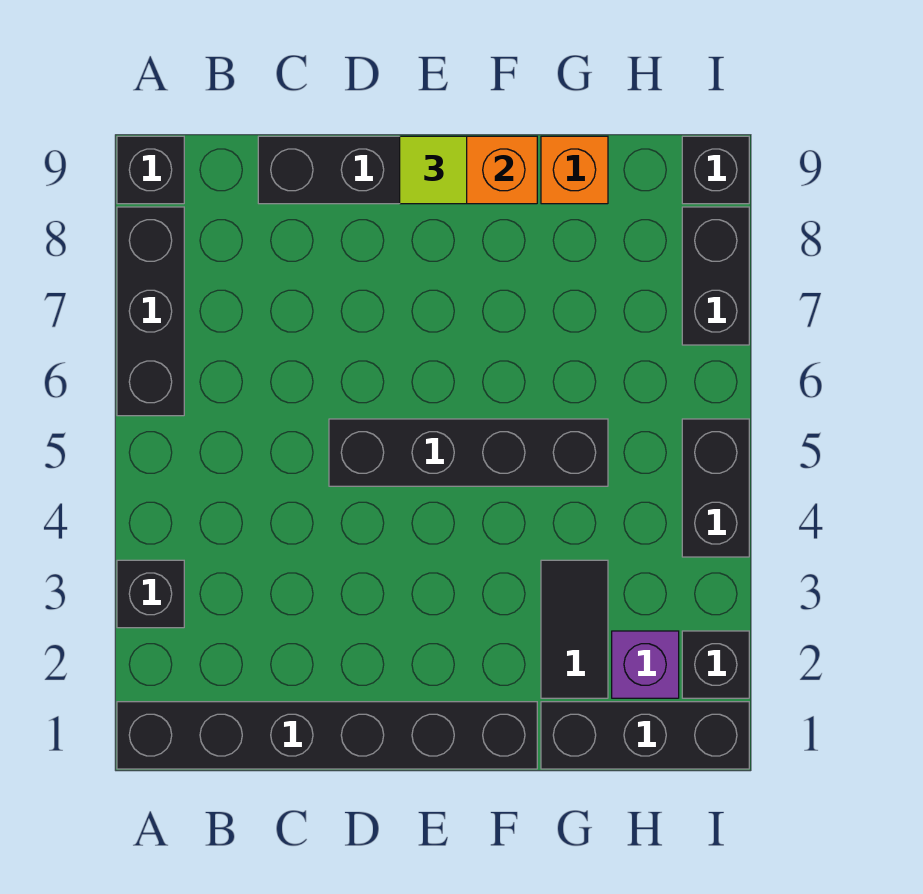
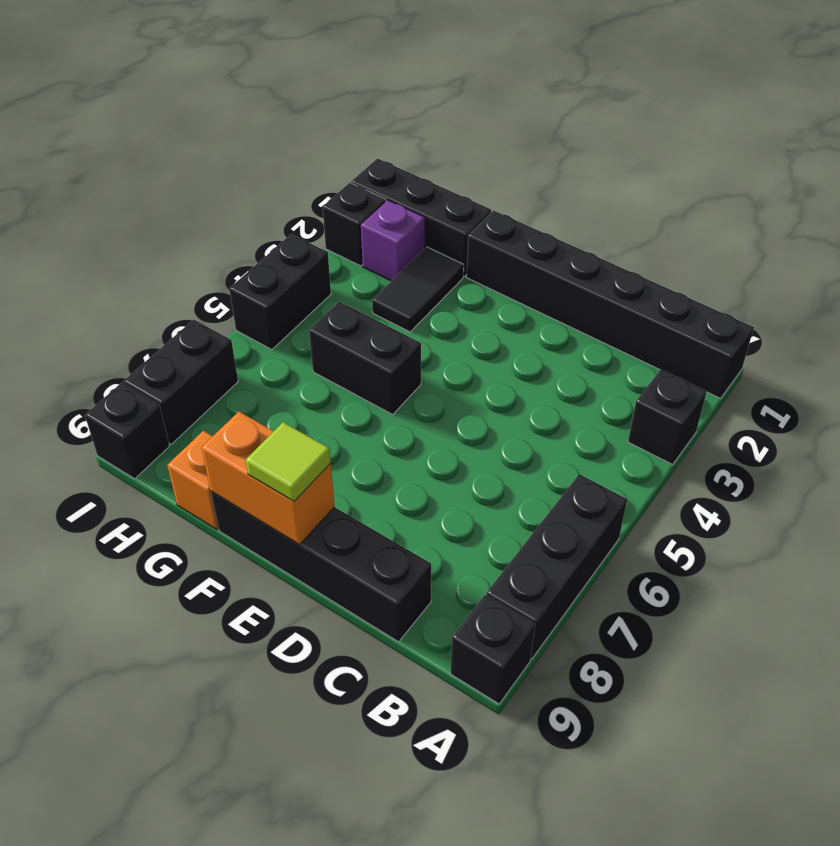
black 1x4 brick [329,419,608,486] -> black 1x2 brick [309,302,421,414]

